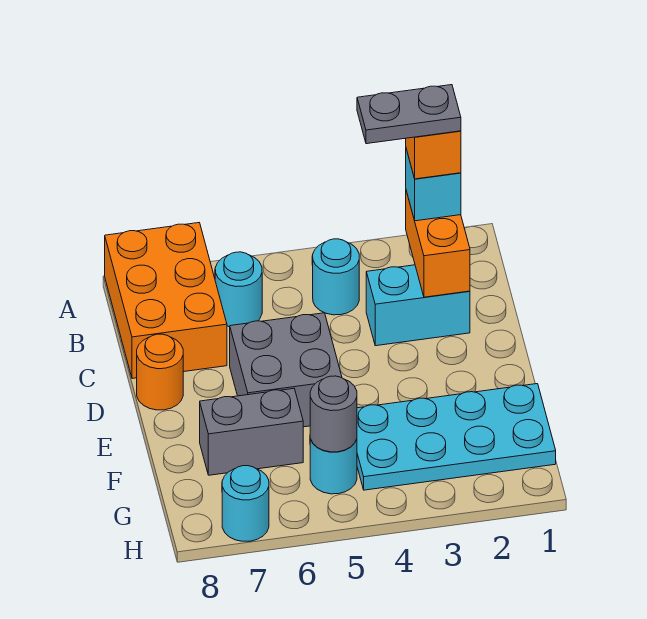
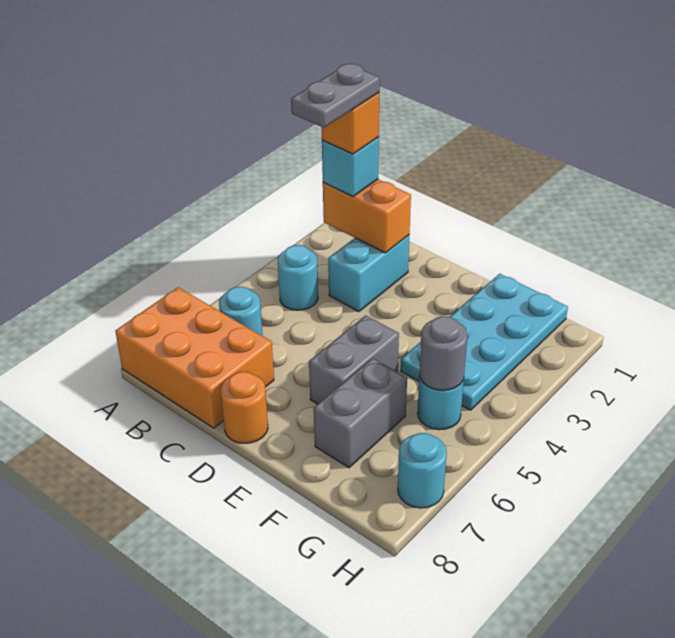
grey 2x2 brick [230,313,342,427] -> grey 1x2 brick [309,315,399,404]

